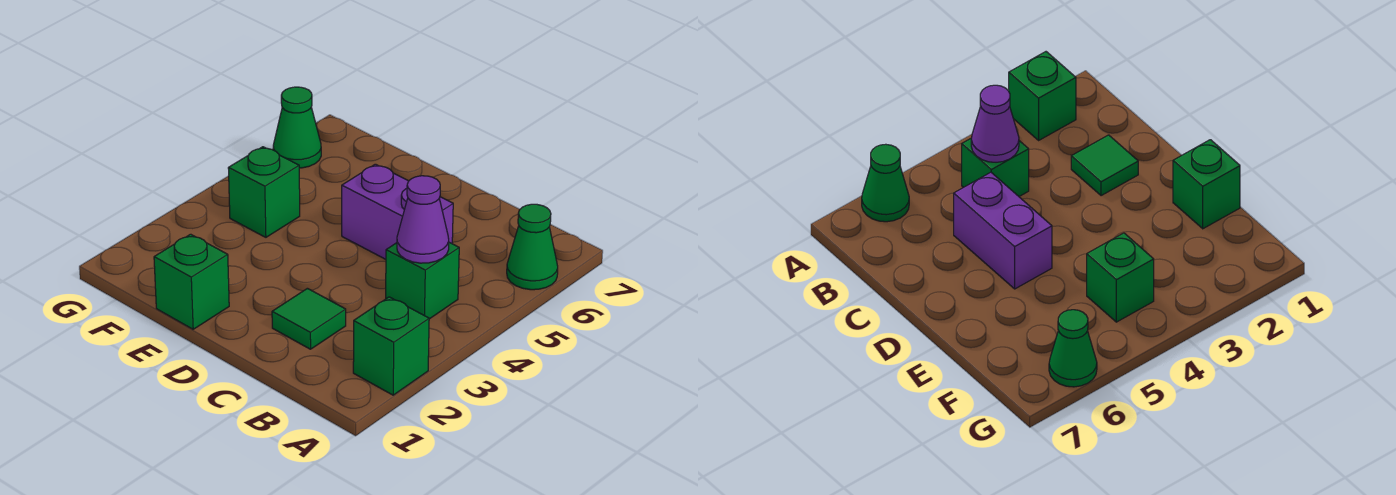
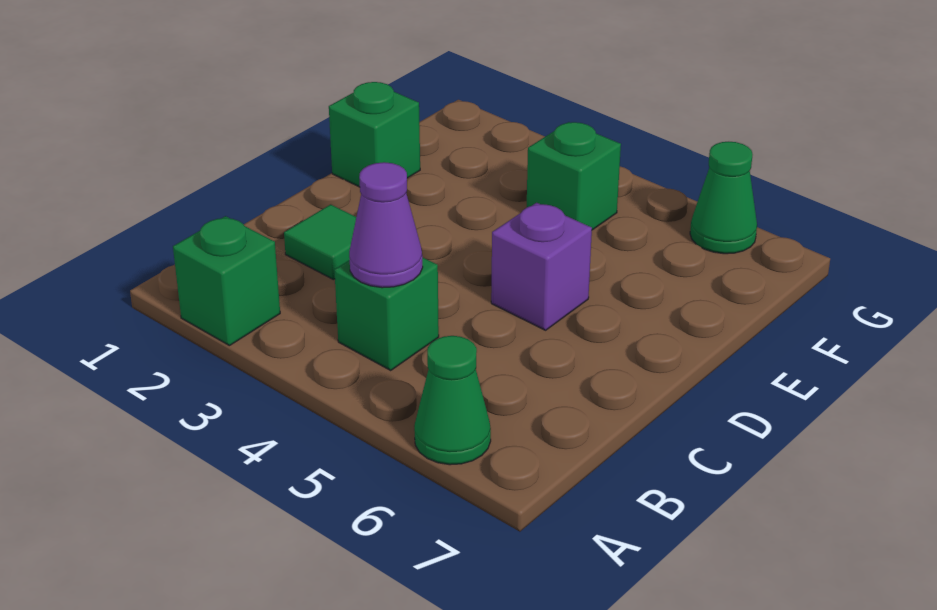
purple 1x2 brick [342,164,453,259] -> purple 1x1 brick [491,203,592,330]

